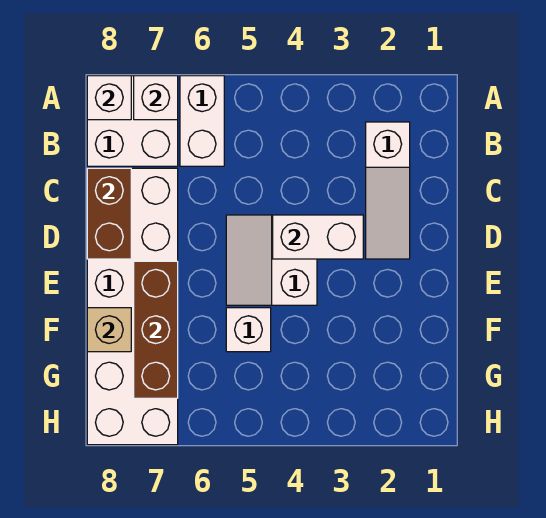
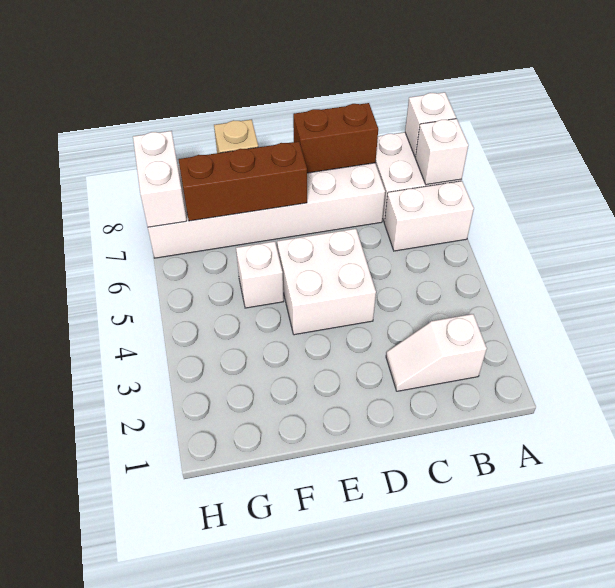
white 1x3 slope [366,122,410,259] -> white 1x2 slope [386,314,487,391]
white 1x2 brick [273,215,363,259] -> white 1x2 brick moved to [133,131,187,227]
white 2x2 slope [226,215,317,305] -> white 2x2 brick [277,229,376,335]

